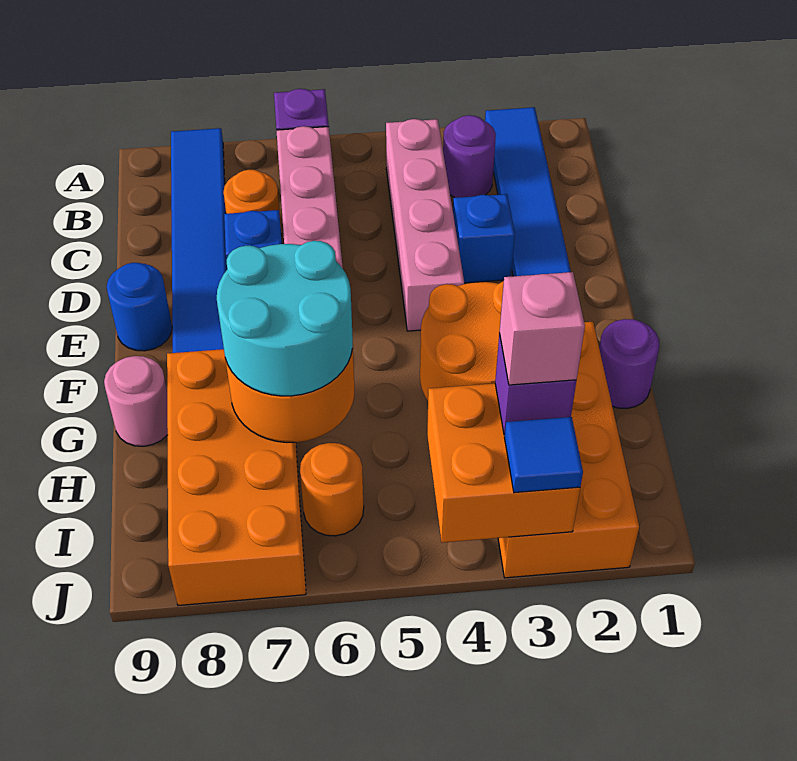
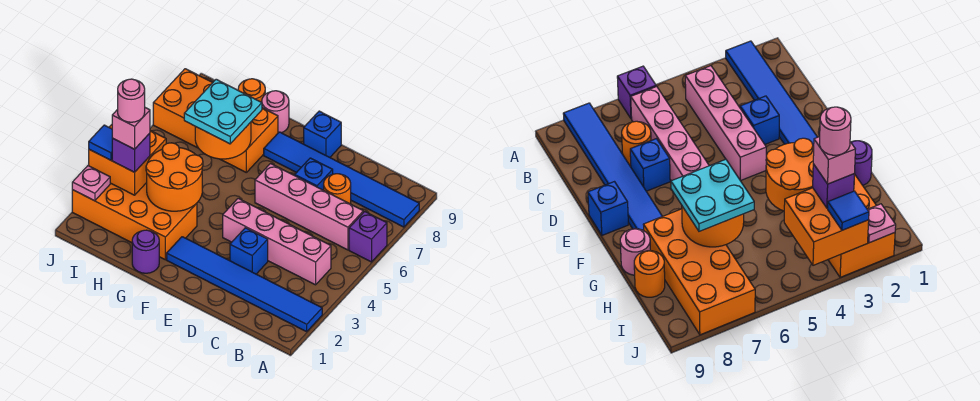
purple 1x1 round brick [443,115,496,198] -> none
blue 1x1 round brick [107,263,172,351] -> blue 1x1 brick [304,111,341,157]
cyan 2x2 round brick [217,241,353,396] -> cyan 2x2 plate [184,79,262,144]
none -> pink 1x1 round brick [118,79,145,122]
orange 1x1 round brick [300,443,364,536] -> orange 1x1 round brick moved to [238,79,265,102]
none -> pink 1x1 plate [72,166,110,201]

